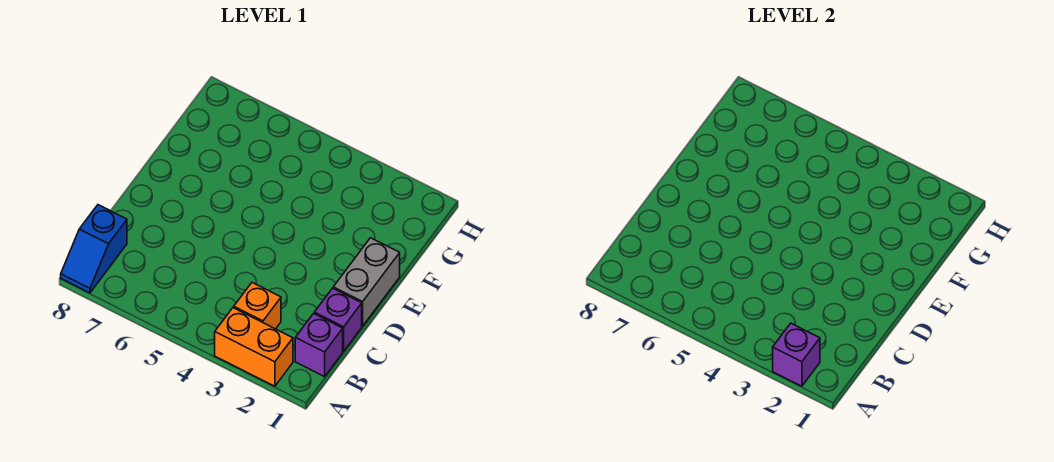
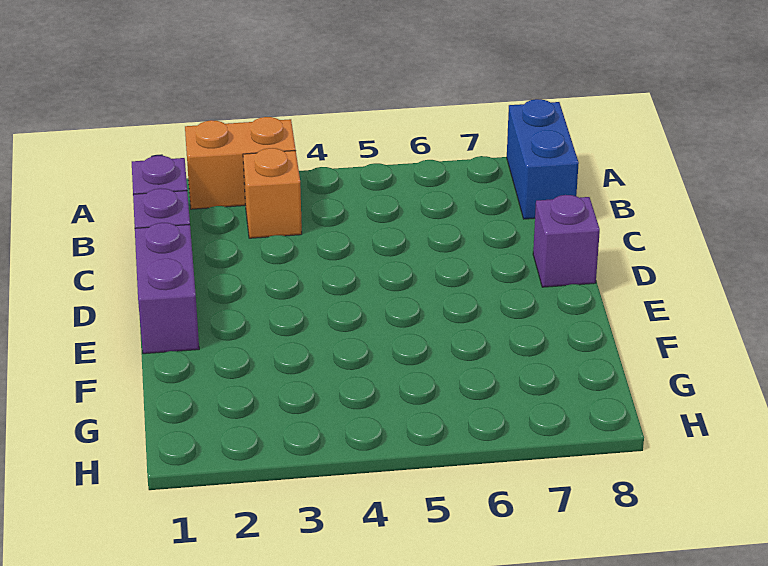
purple 1x1 brick [773,323,820,386] -> purple 1x1 brick moved to [533,195,600,287]
blue 1x2 slope [61,205,127,293] -> blue 1x2 brick [507,99,579,219]
grey 1x2 brick [333,238,400,326] -> purple 1x2 brick [135,223,199,354]

